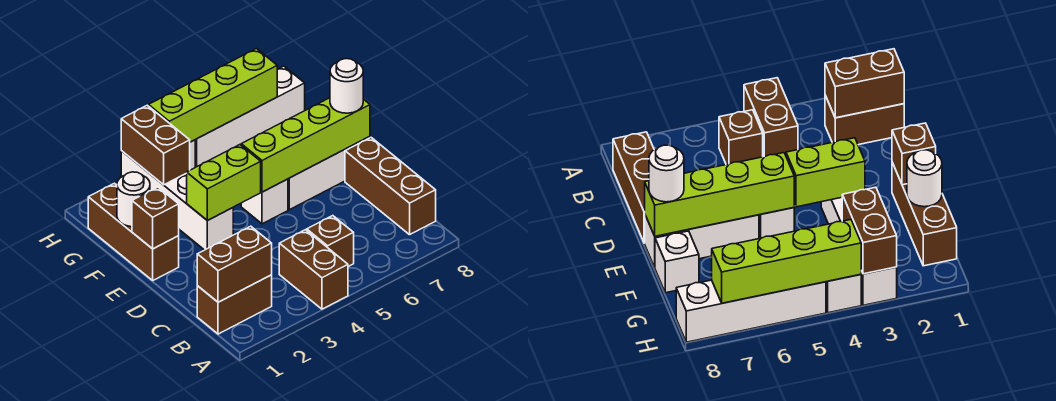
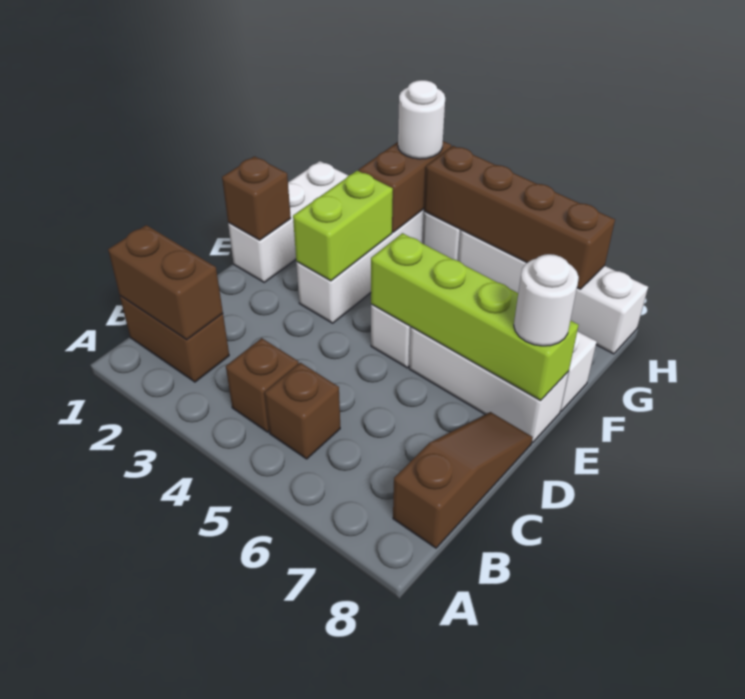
brown 1x2 brick [279,230,348,309] -> brown 1x1 brick [226,338,299,432]
brown 1x3 brick [345,138,436,235] -> brown 1x3 slope [393,412,533,548]
brown 1x3 brick [88,183,179,280] -> white 1x3 brick [228,161,348,282]
lime 1x2 brick [187,145,261,221] -> lime 1x2 brick turned to [293,171,393,281]
white 1x1 round brick [117,172,150,227] -> white 1x1 round brick moved to [398,80,445,159]
lime 1x4 brick [149,49,277,142] -> brown 1x4 brick [424,146,615,289]

